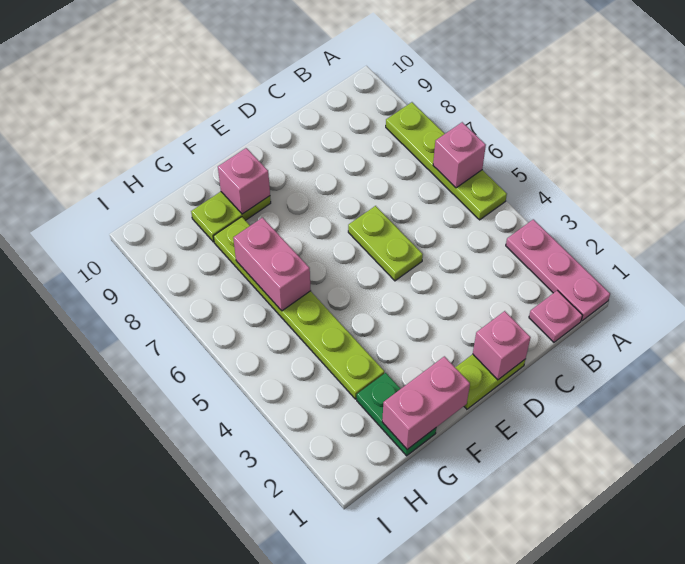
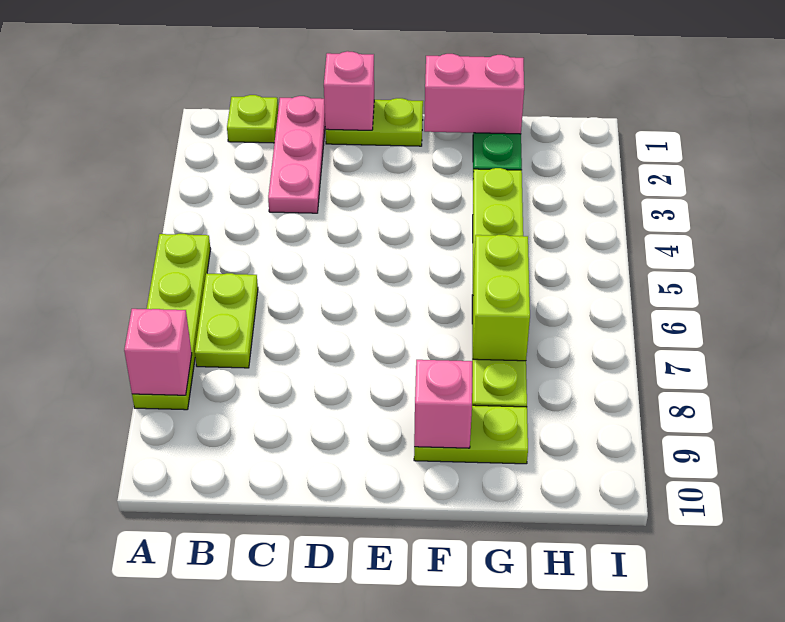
pink 1x3 plate [506,219,610,321] -> pink 1x3 plate moved to [268,96,325,213]
pink 1x1 brick [433,122,486,188] -> pink 1x1 brick moved to [124,309,192,395]
pink 1x1 plate [529,290,582,342] -> lime 1x1 plate [227,95,278,143]
lime 1x2 plate [348,206,423,281] -> lime 1x2 plate moved to [195,273,258,368]
pink 1x2 brick [233,218,311,311] -> lime 1x2 brick [473,235,530,361]

